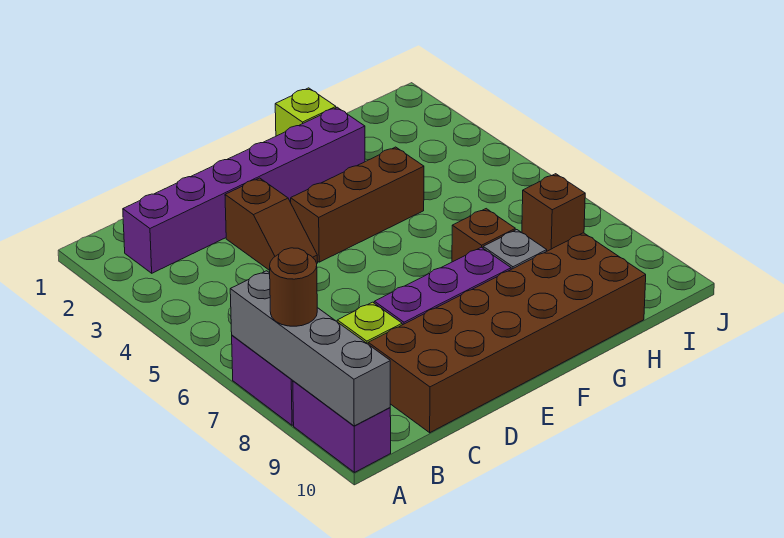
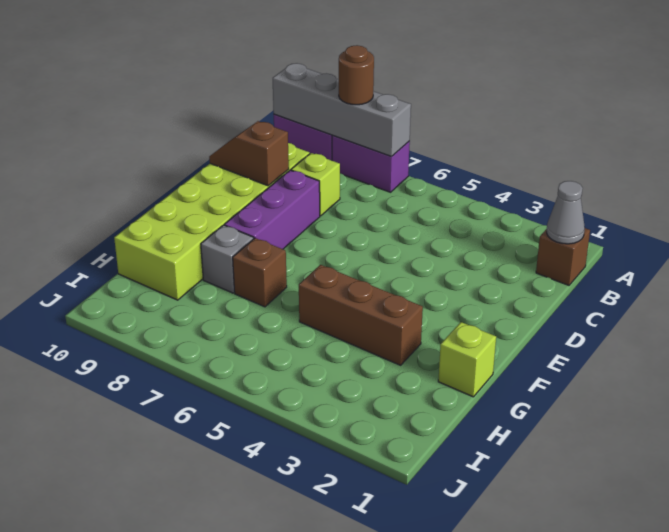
none -> grey 1x1 cone [547,181,585,244]
purple 1x6 brick [123,107,365,273] -> none
brown 2x6 brick [368,233,646,433] -> lime 2x6 brick [114,143,310,300]
brown 1x2 slope [225,178,318,270] -> brown 1x2 slope moved to [209,121,289,186]
brown 1x3 brick [291,147,424,262] -> brown 1x3 brick turned to [299,265,423,365]
brown 1x1 brick [522,174,585,251] -> brown 1x1 brick moved to [536,228,590,285]

